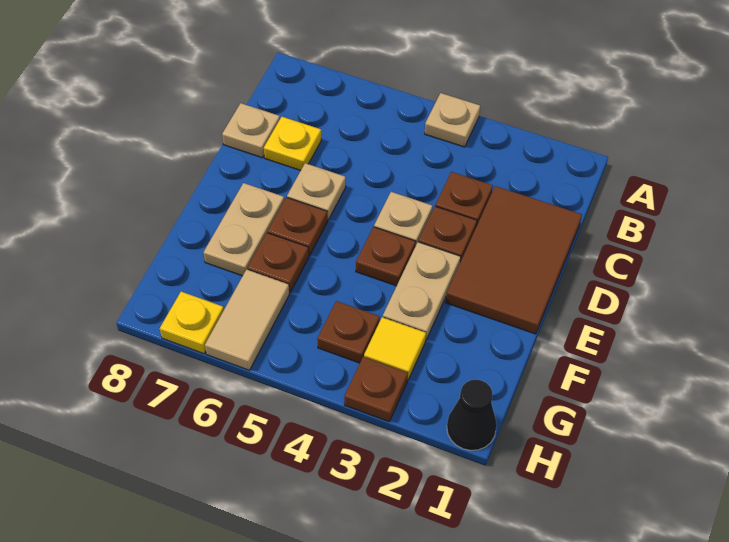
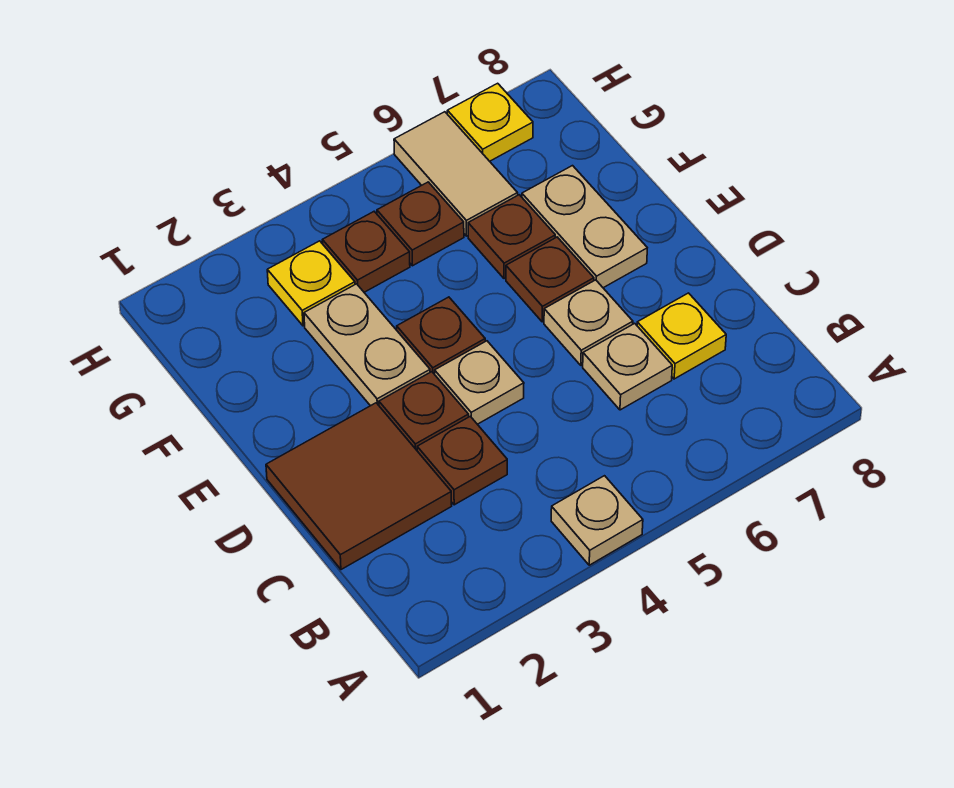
brown 2x3 tile [446,186,582,334] -> brown 2x2 tile [266,403,452,570]
tan 1x1 plate [222,103,280,158] -> tan 1x1 plate moved to [583,323,672,410]
yellow 1x1 tile [364,317,426,380] -> yellow 1x1 plate [267,241,355,326]
black 1x1 cone [447,380,497,450] -> none
brown 1x1 plate [344,357,408,422] -> brown 1x1 plate moved to [377,182,464,266]

